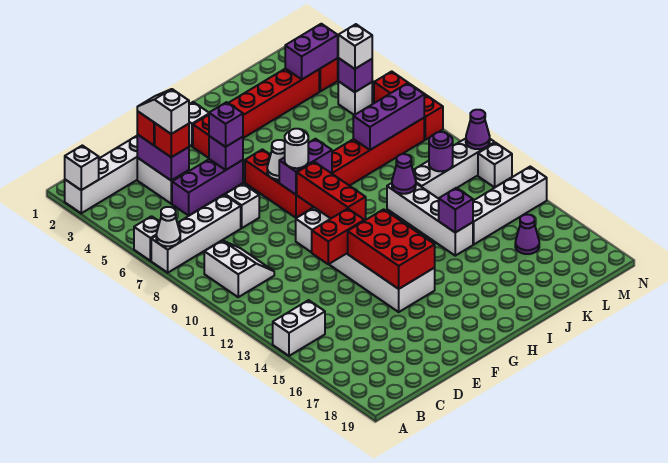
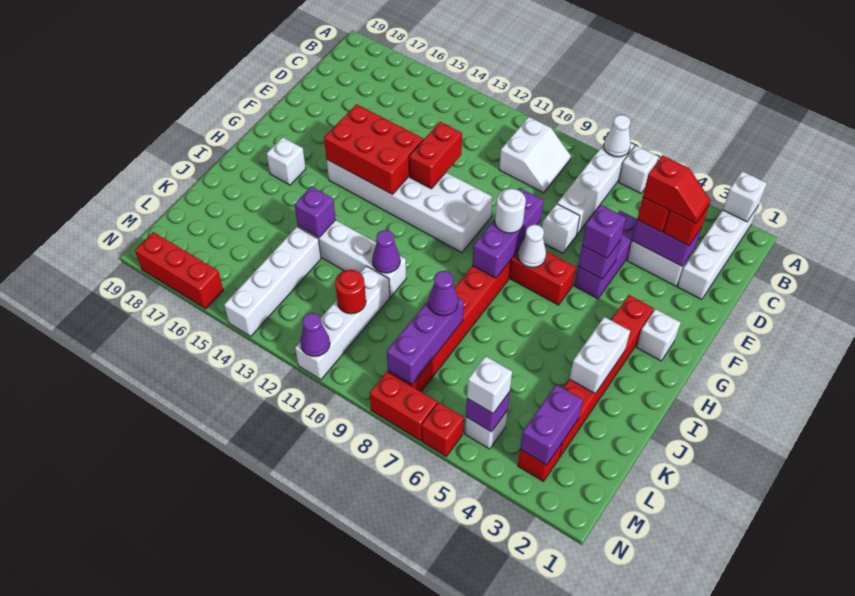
white 1x2 brick [273,300,325,356] -> white 1x2 brick moved to [570,317,630,393]
white 2x2 slope [204,240,274,297] -> white 2x2 slope turned to [499,117,571,193]
white 1x2 slope [137,89,189,134] -> red 1x2 slope [643,155,710,224]
purple 1x2 brick [279,139,332,195] -> purple 1x3 brick [472,188,544,278]
red 1x3 brick [296,162,366,220] -> red 1x3 brick moved to [135,232,223,309]
purple 1x1 round brick [429,132,453,171] -> red 1x1 round brick [335,270,366,314]
purple 1x1 cone [515,215,539,254] -> purple 1x1 cone moved to [429,271,458,316]
white 1x1 brick [478,143,512,187] -> white 1x1 brick moved to [267,137,306,185]

